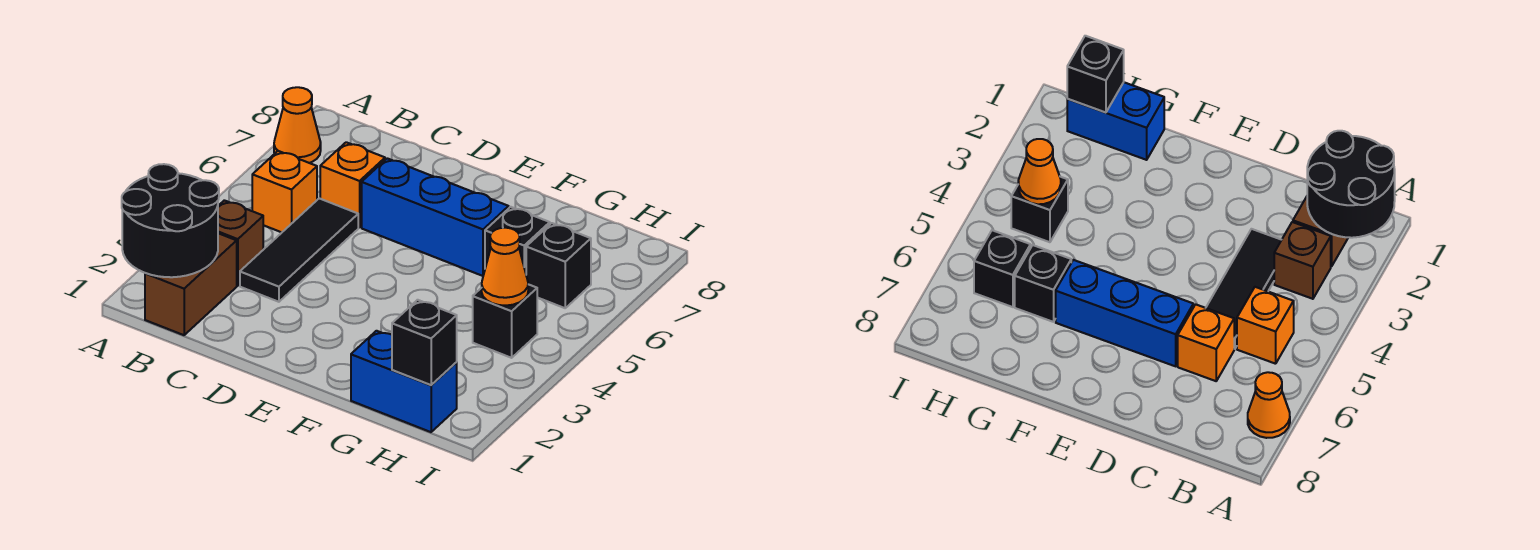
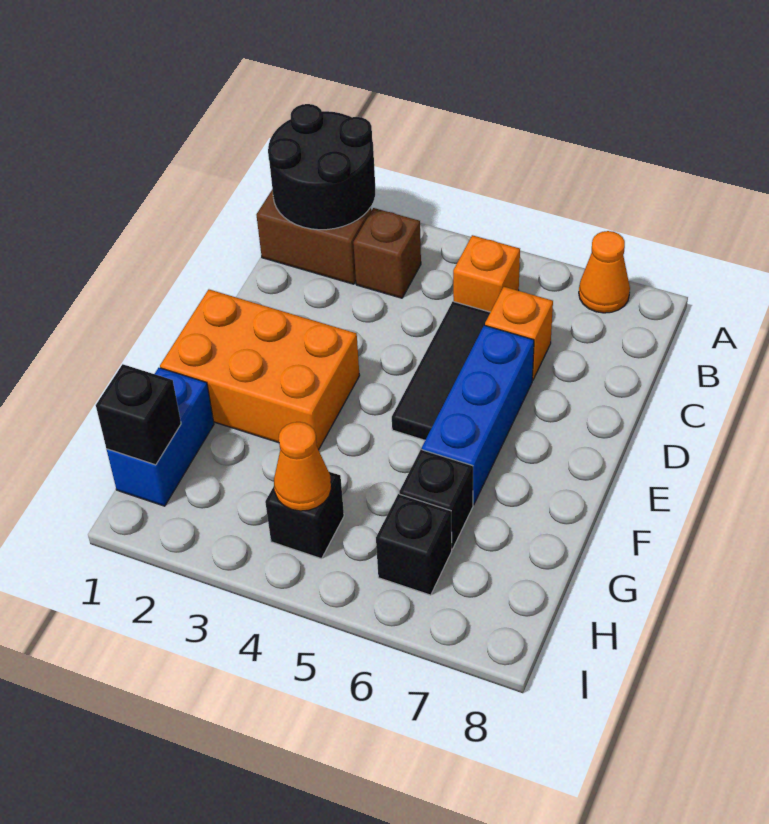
black 1x3 tile [240,198,358,302] -> black 1x3 tile turned to [392,301,490,440]
none -> orange 2x3 brick [160,290,360,450]

